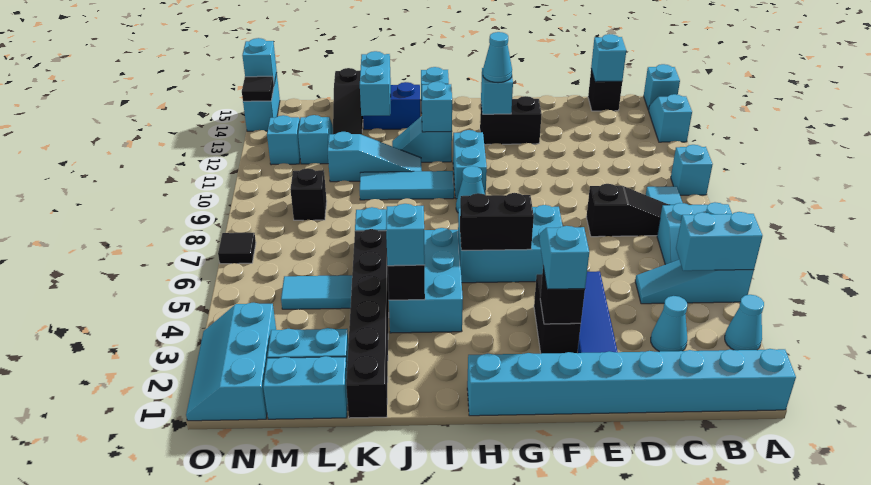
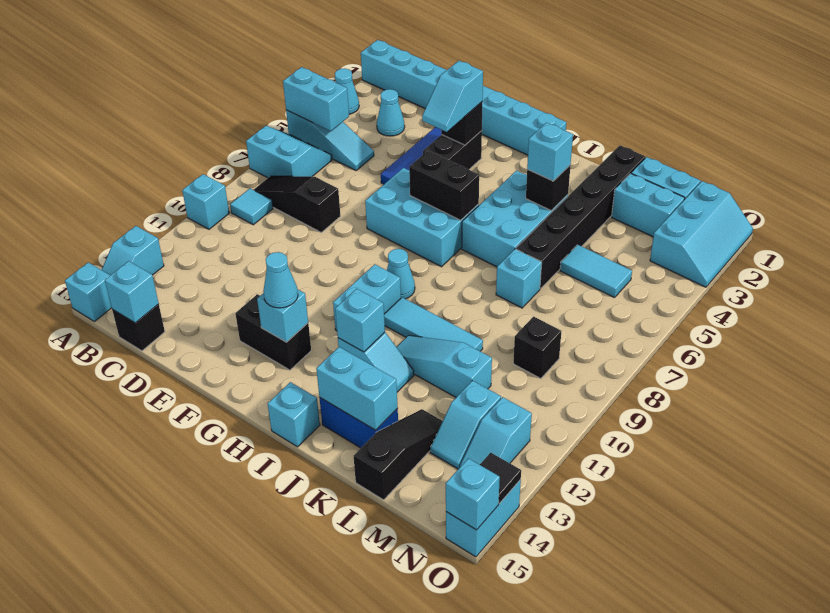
cyan 1x2 brick [360,51,391,116] -> cyan 1x2 brick turned to [316,347,398,430]
black 1x1 tile [218,233,256,264] -> none

